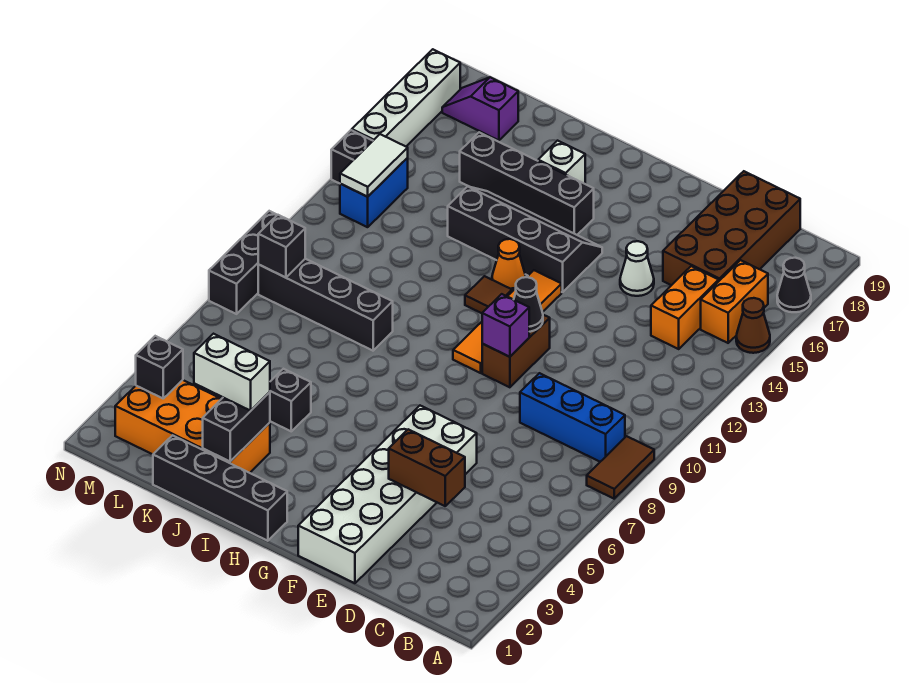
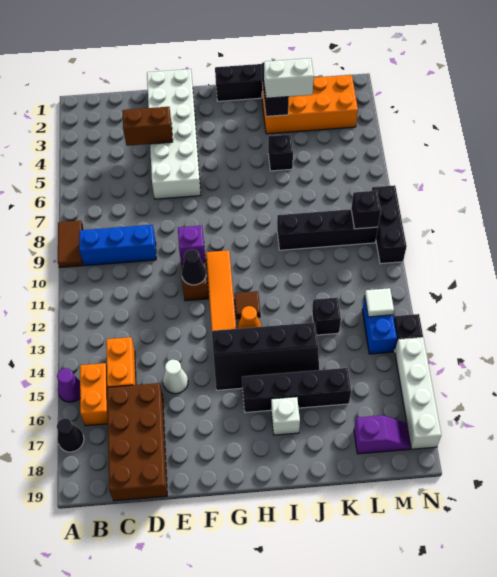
brown 1x1 cone [736,298,770,353] -> purple 1x1 cone [57,368,80,402]
black 1x1 brick [136,336,183,398] -> black 1x1 brick moved to [312,297,341,335]
white 1x2 tile [340,134,408,197] -> white 1x1 tile [365,288,394,317]

